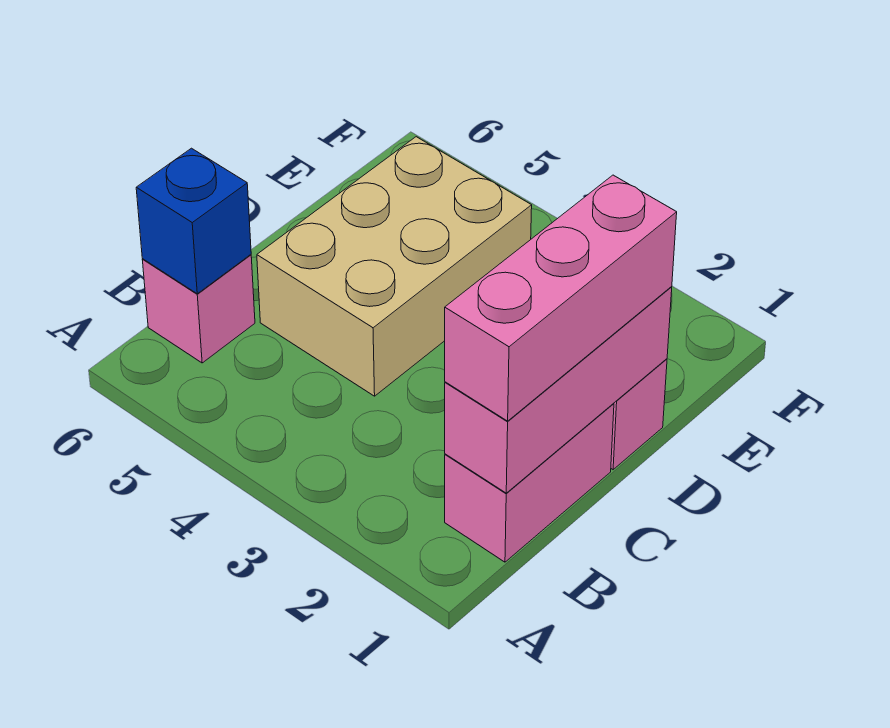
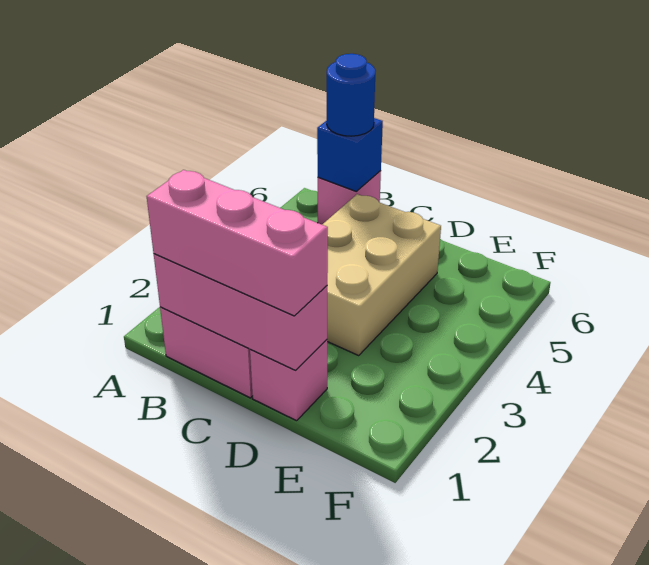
none -> blue 1x1 round brick [327,54,376,136]
tan 2x3 brick [257,137,532,396] -> tan 2x3 brick turned to [322,194,441,355]

